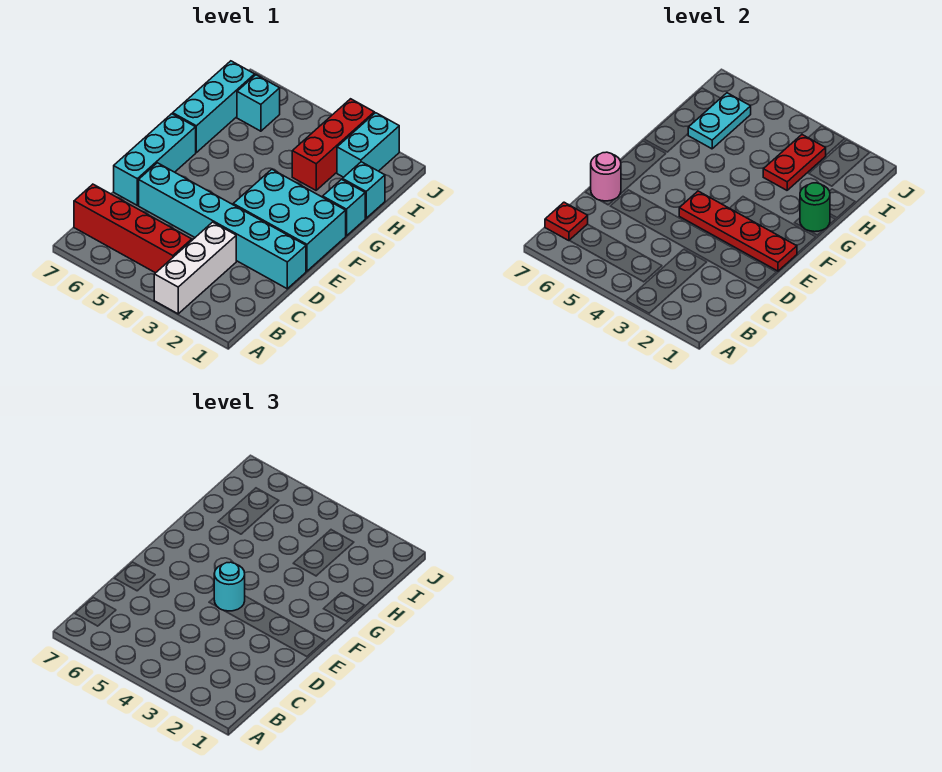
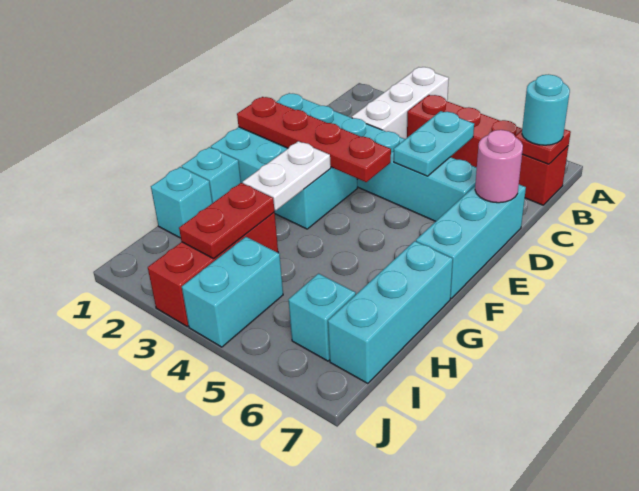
cyan 1x1 round brick [214,562,245,611] -> cyan 1x1 round brick moved to [522,74,570,145]
none -> white 1x2 plate [243,141,331,210]
green 1x1 round brick [800,183,830,232] -> none
cyan 1x2 plate [688,93,751,149] -> cyan 1x2 plate moved to [394,111,474,176]
cyan 1x2 brick [337,113,399,177] -> cyan 1x2 brick moved to [182,237,283,347]

